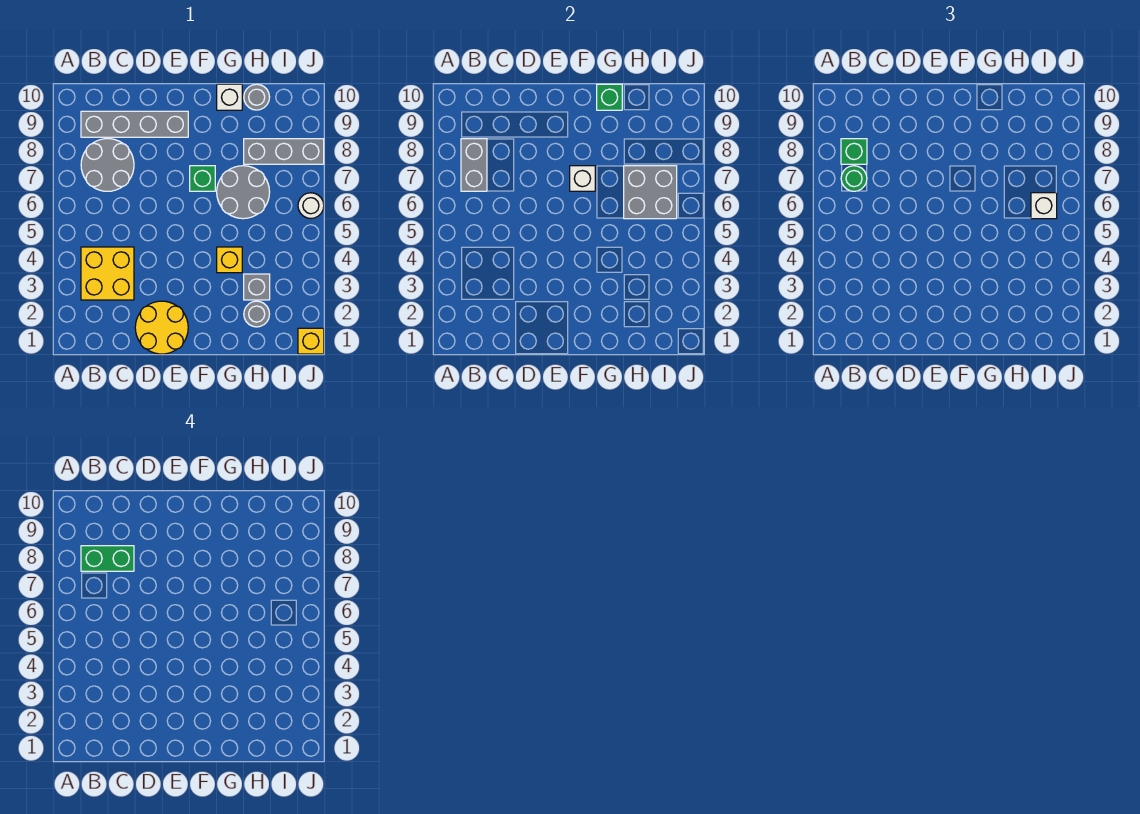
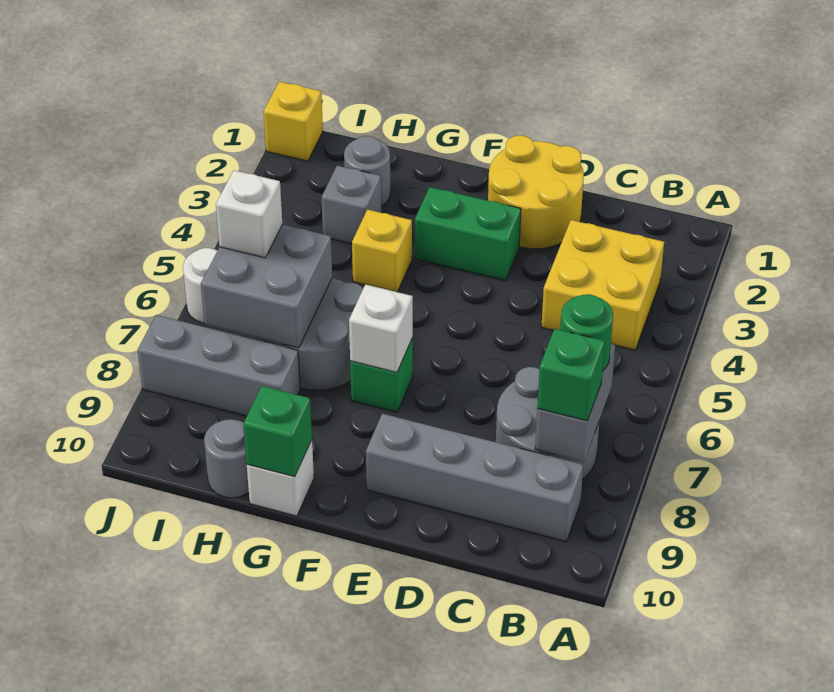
green 1x2 brick [81,546,134,571] -> green 1x2 brick moved to [415,187,521,281]

